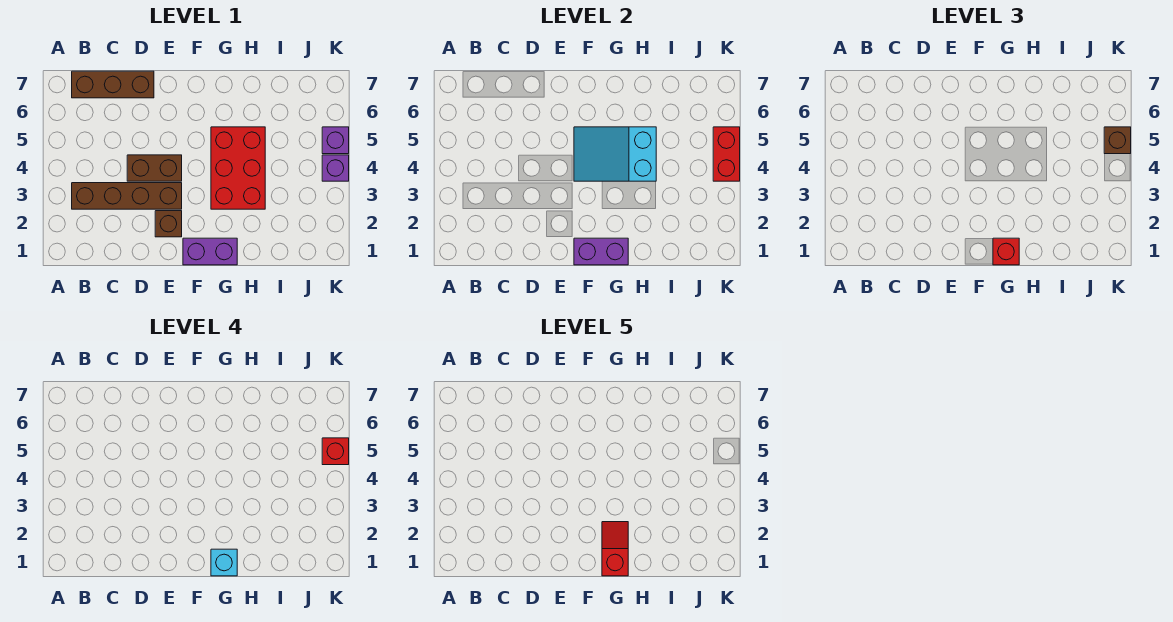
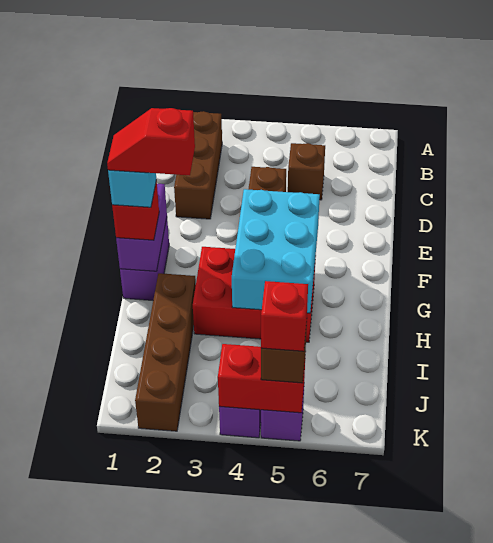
brown 1x4 brick [72,183,182,209] -> brown 1x4 brick moved to [135,273,196,431]
brown 1x3 brick [72,71,154,98] -> brown 1x3 brick moved to [174,111,222,219]
brown 1x1 brick [155,211,182,237] -> brown 1x1 brick moved to [288,143,325,200]
cyan 2x3 slope [574,127,656,181] -> cyan 2x3 brick [232,189,320,313]
red 1x2 slope [602,522,628,576] -> red 1x2 slope turned to [107,108,195,175]

